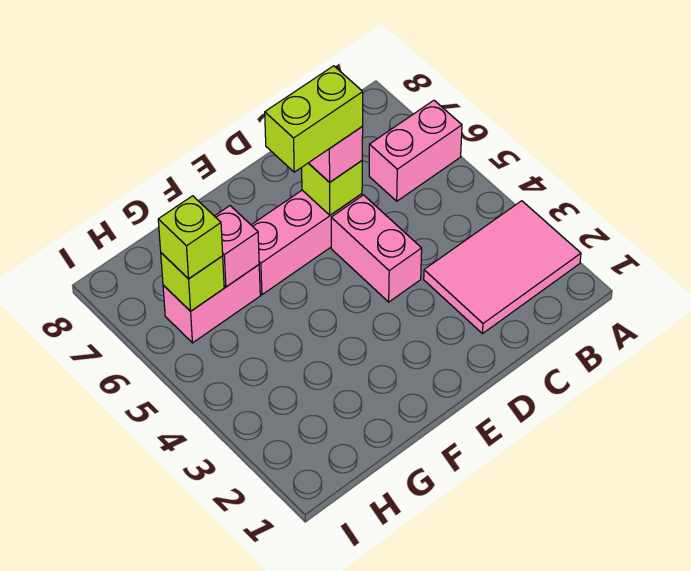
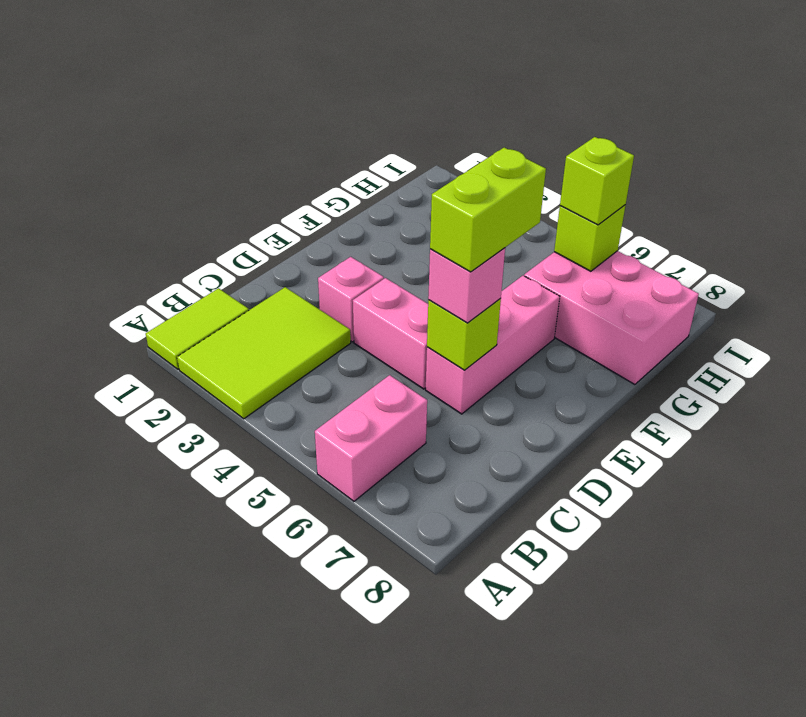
none -> lime 1x2 tile [146,288,249,369]
pink 2x3 tile [424,201,581,334] -> lime 2x3 tile [177,287,351,419]
pink 1x2 brick [163,265,260,343] -> pink 2x3 brick [524,251,699,385]
pink 1x1 brick [215,206,259,287] -> pink 1x1 brick moved to [318,257,384,342]

